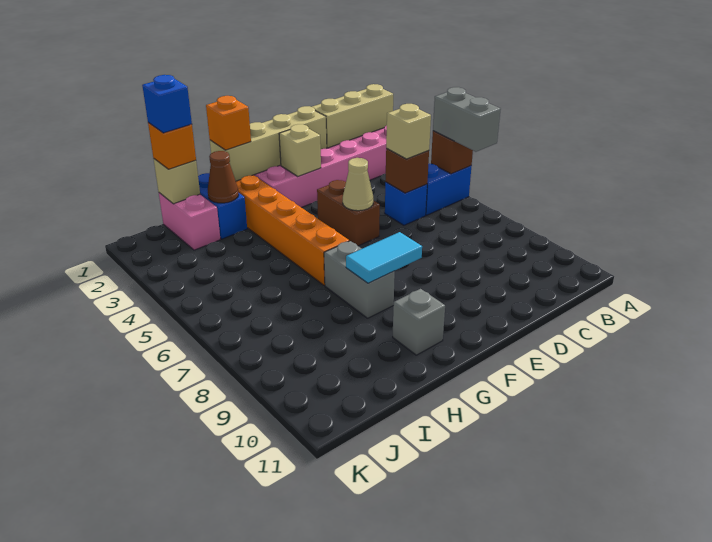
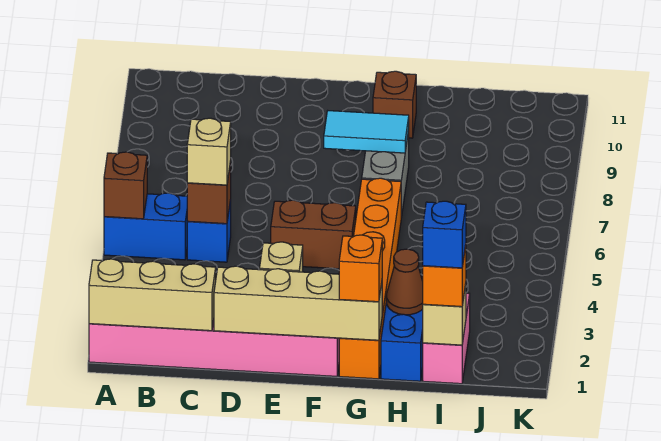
grey 1x2 brick [433,87,501,152] -> none
brown 1x2 brick [317,180,380,246] -> brown 1x2 brick turned to [271,200,356,269]
tan 1x1 cone [343,158,373,211] -> none
grey 1x1 brick [393,289,445,355] -> brown 1x1 brick [373,71,416,138]

